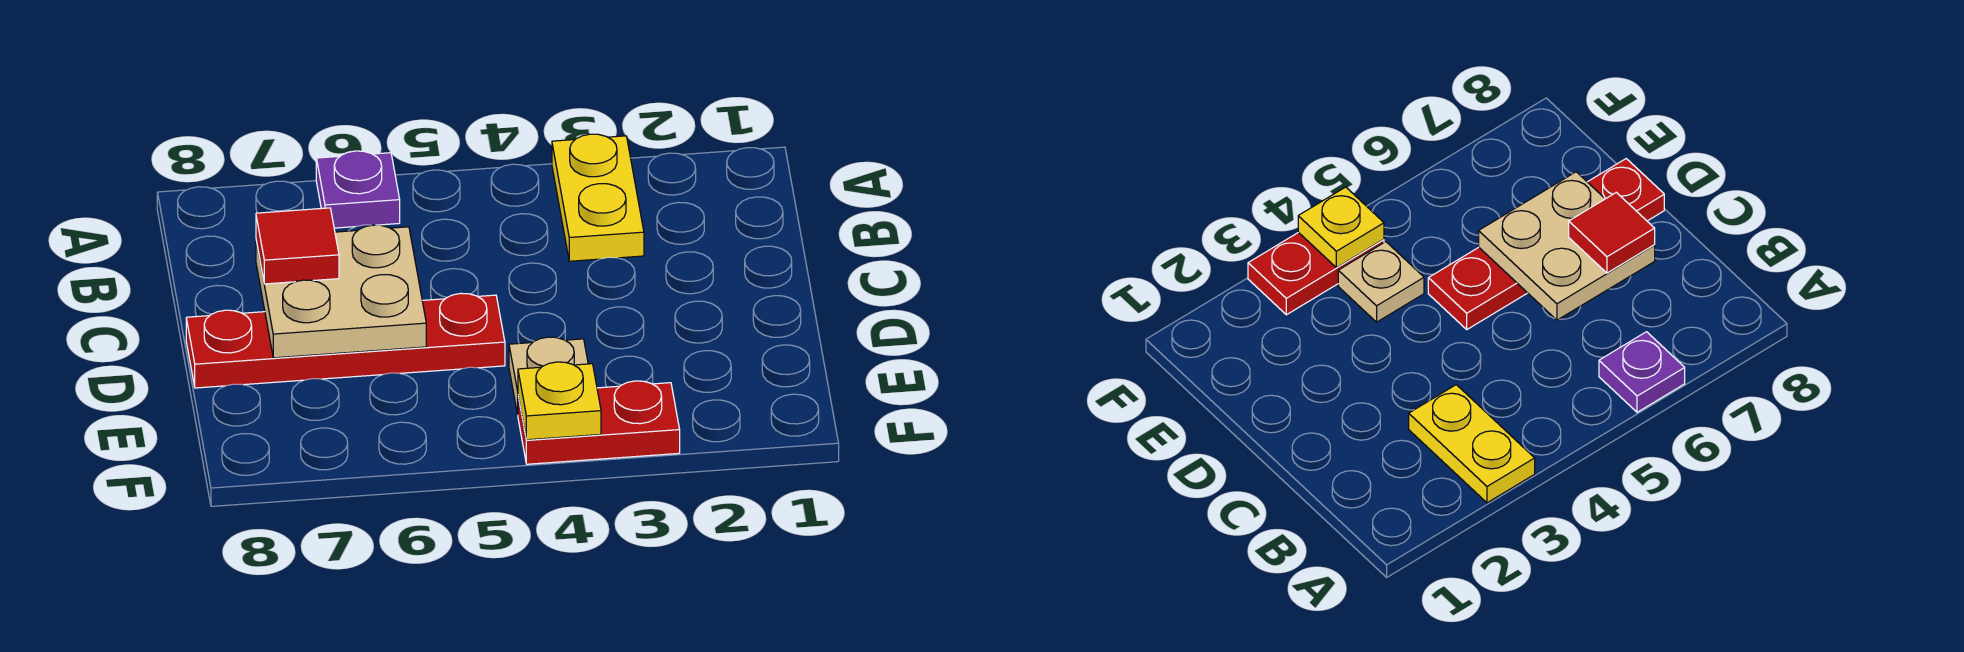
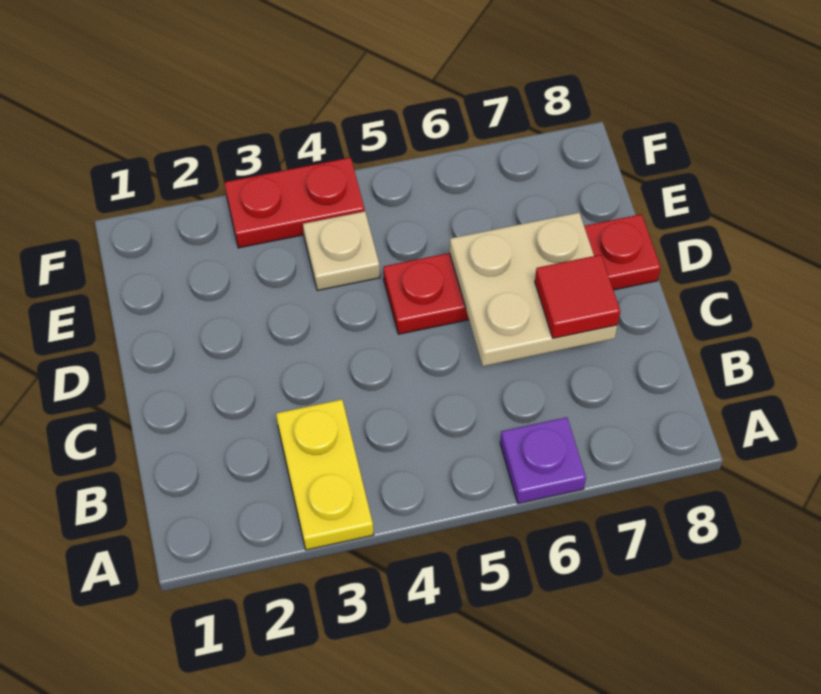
yellow 1x1 plate [518,362,601,440] -> none

